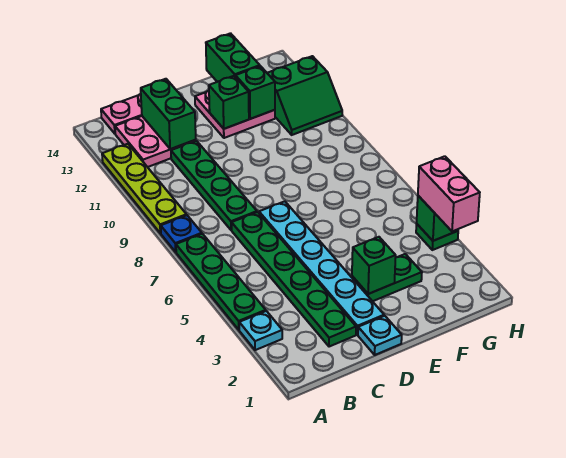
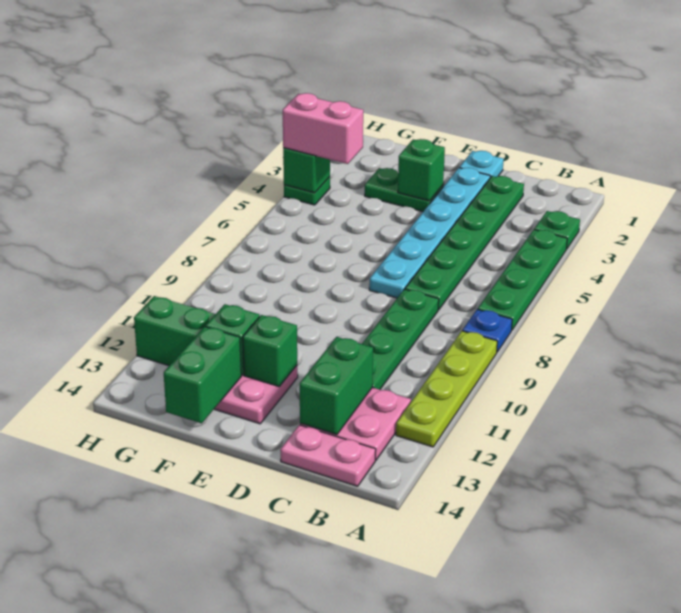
cyan 1x1 plate [239,311,282,350] -> green 1x1 plate [534,211,580,249]
pink 1x2 brick [418,156,480,231] -> pink 1x2 brick turned to [283,93,363,164]

